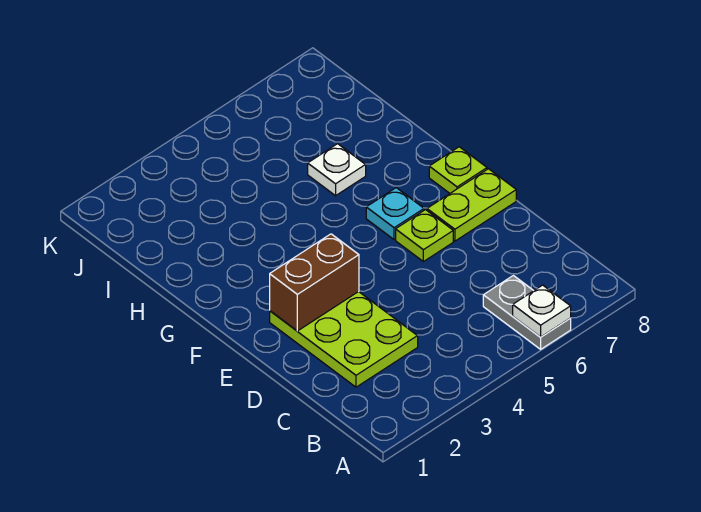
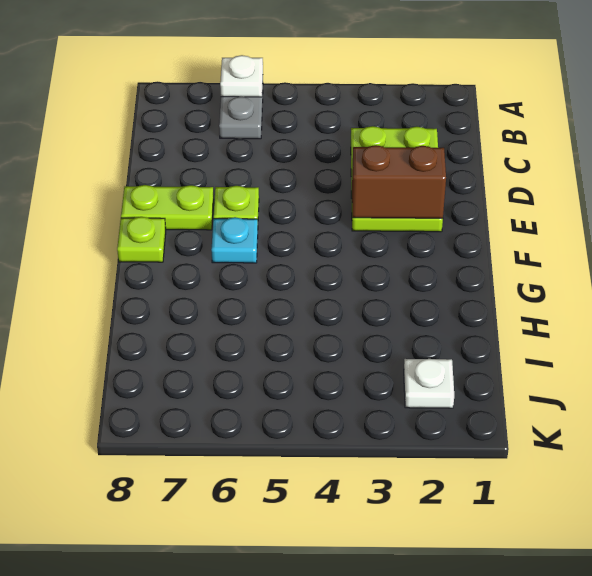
white 1x1 plate [308,144,366,196] -> white 1x1 plate moved to [404,359,454,408]

